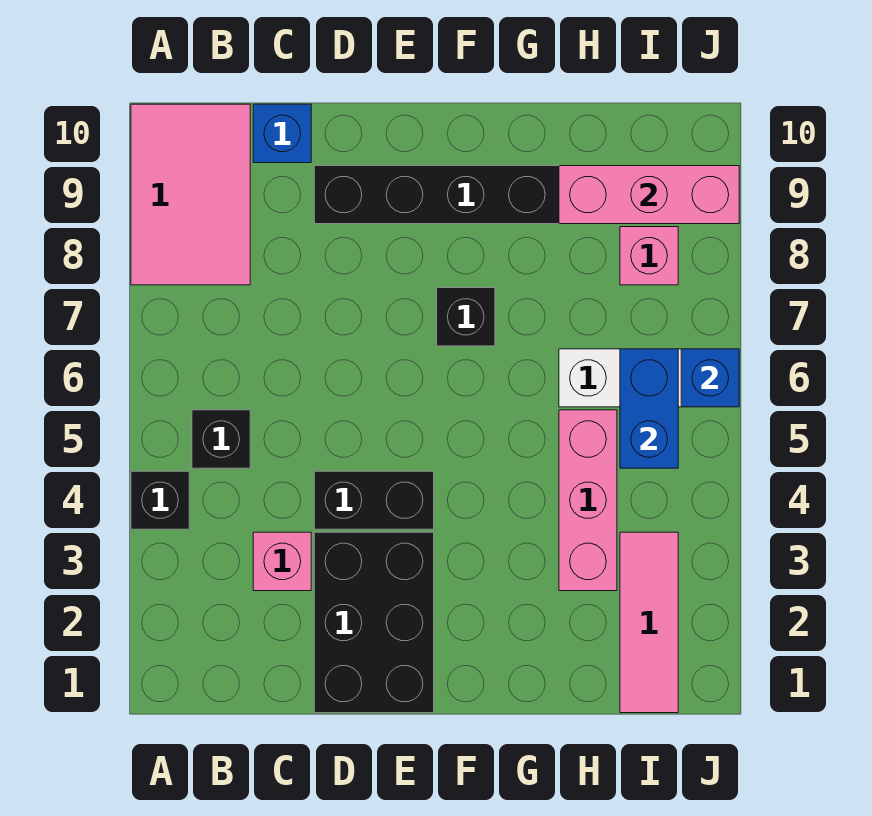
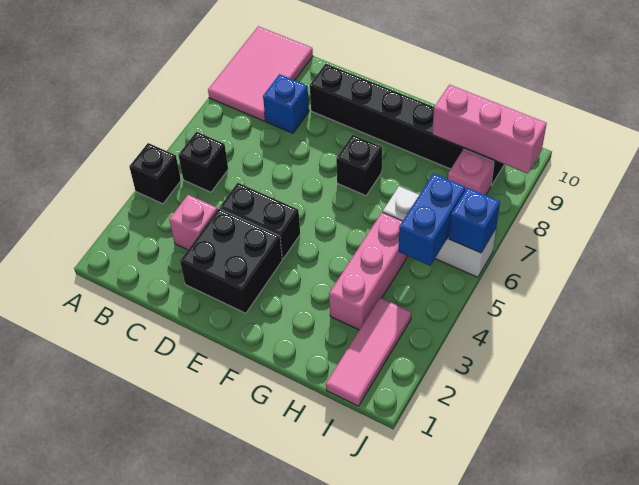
blue 1x1 brick [253,104,311,163] -> blue 1x1 brick moved to [263,74,309,133]
black 2x3 brick [314,532,434,713] -> black 2x2 brick [180,209,282,313]

